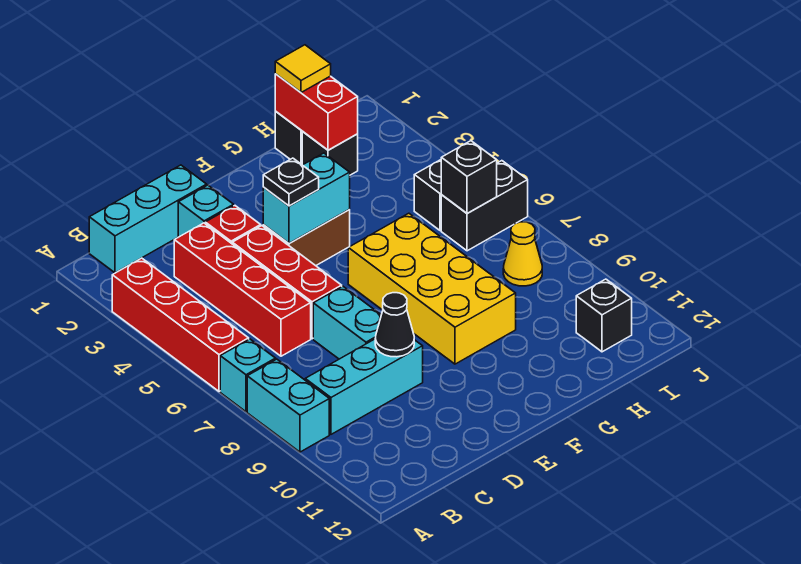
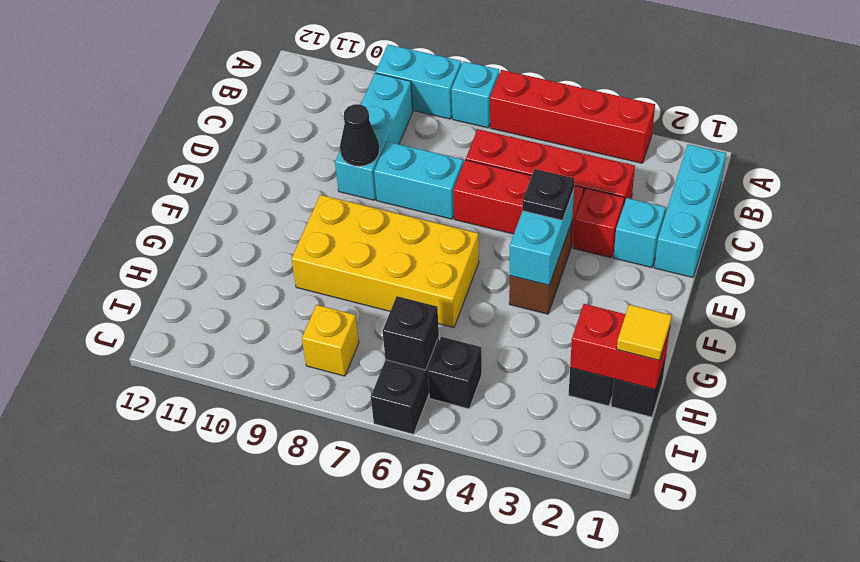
yellow 1x1 cone [503,222,542,286] -> yellow 1x1 brick [302,305,359,376]
black 1x1 brick [576,279,632,352] -> none

